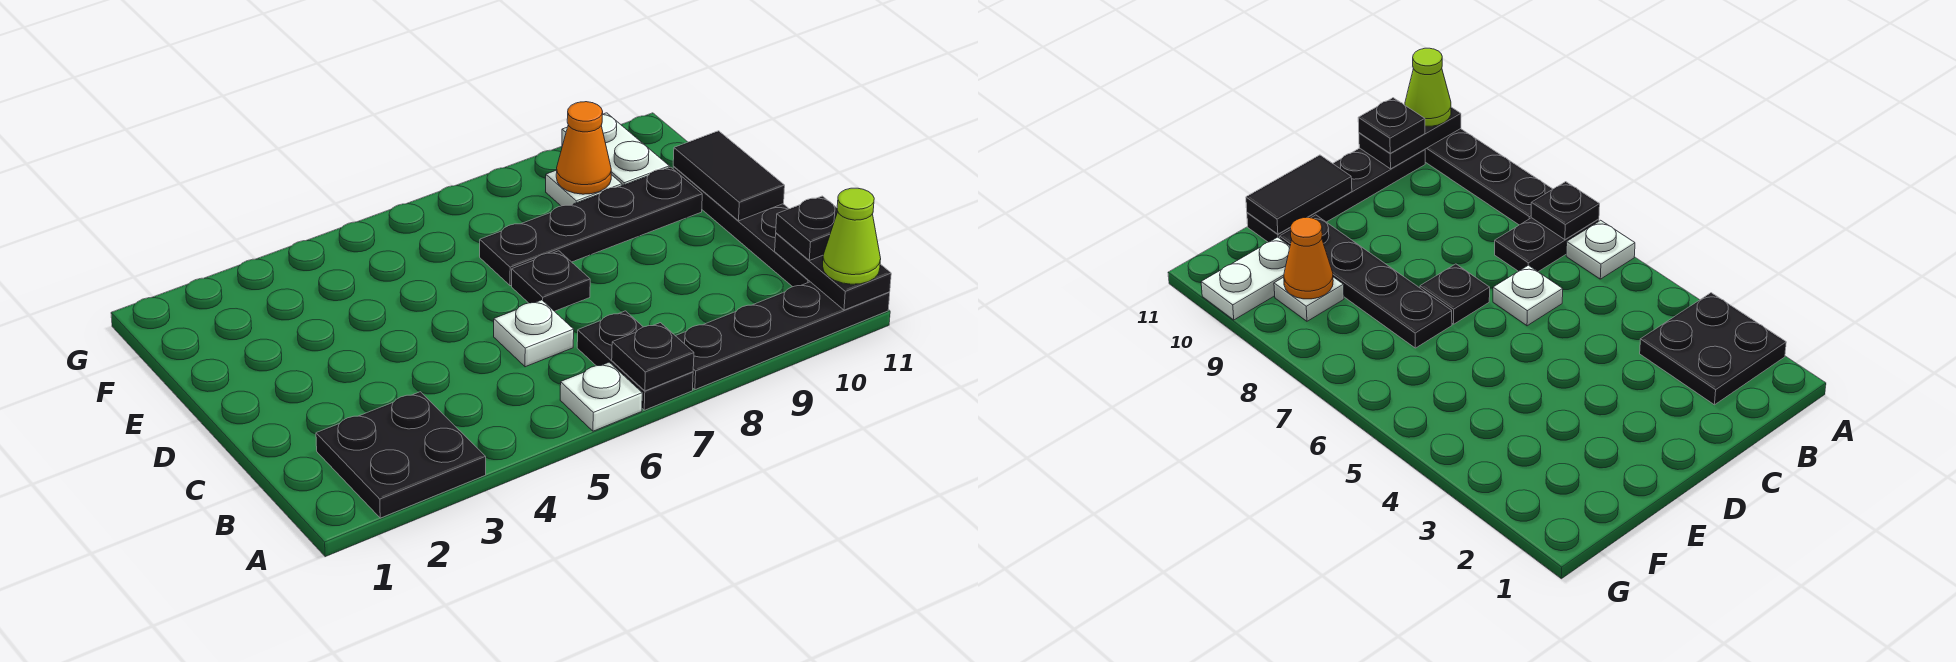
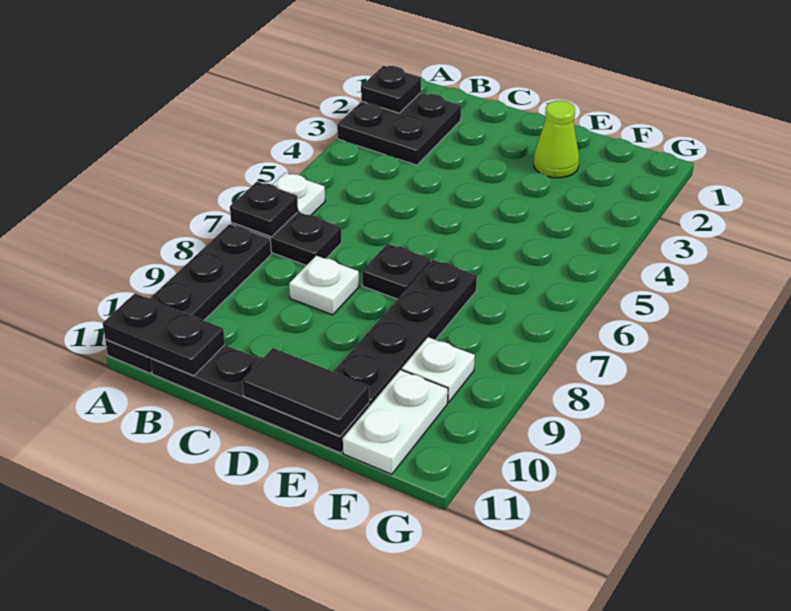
lime 1x1 cone [823,188,881,284] -> lime 1x1 cone moved to [534,101,579,178]
black 1x1 plate [776,196,838,260] -> black 1x1 plate moved to [361,66,421,113]
white 1x1 plate [494,300,574,367] -> white 1x1 plate moved to [289,256,359,315]
orange 1x1 cone [556,102,611,194] -> none
white 1x2 plate [562,113,669,185] -> white 1x2 plate turned to [343,370,448,474]

